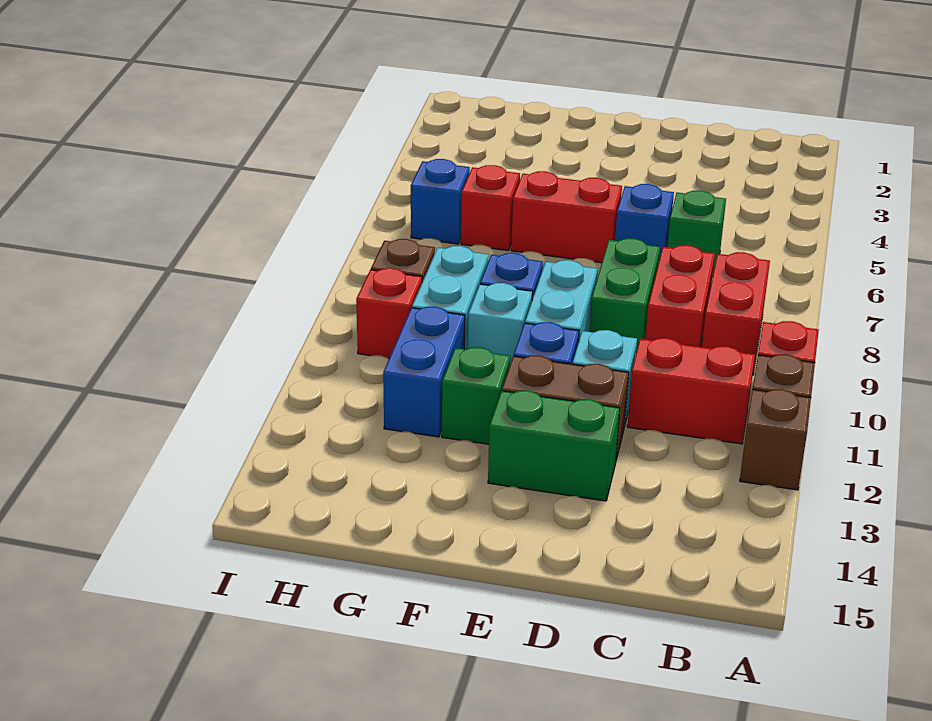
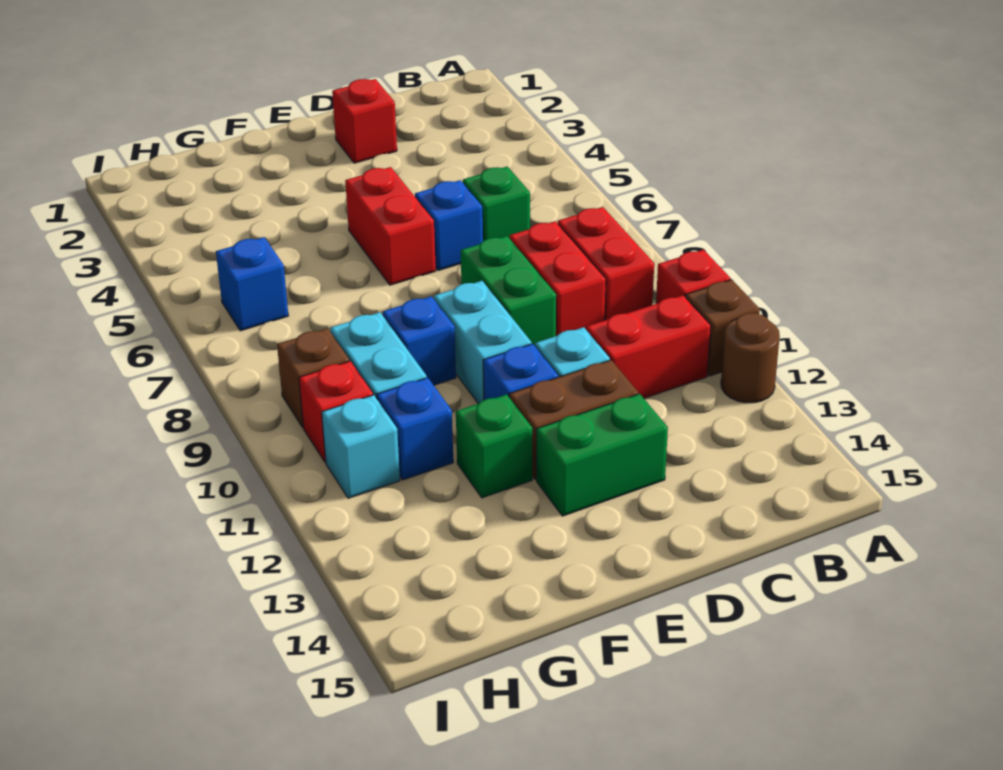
brown 1x1 brick [740,389,811,490] -> brown 1x1 round brick [721,313,780,403]
red 1x2 brick [511,171,622,263] -> red 1x2 brick turned to [345,167,436,285]
cyan 1x1 brick [468,283,533,364] -> cyan 1x1 brick moved to [322,395,400,498]
red 1x1 brick [461,165,520,251] -> red 1x1 brick moved to [332,79,397,163]
blue 1x2 brick [383,307,465,437] -> blue 1x1 brick [377,378,453,480]

